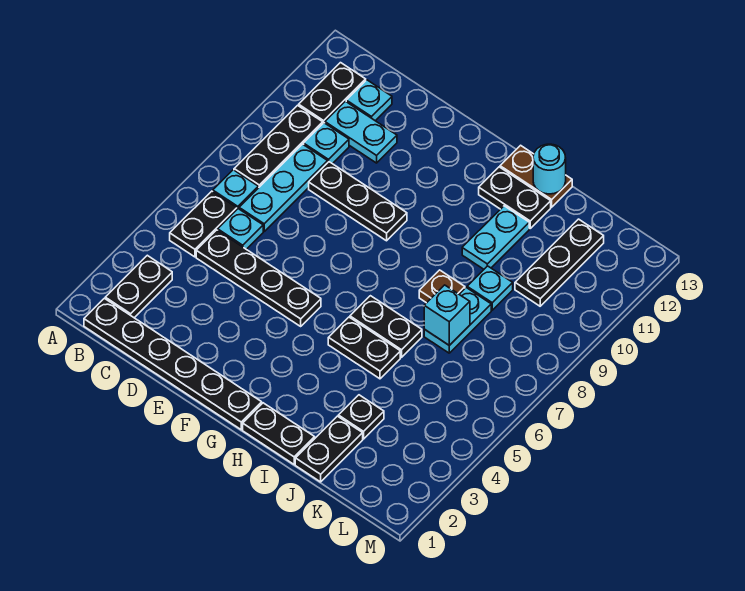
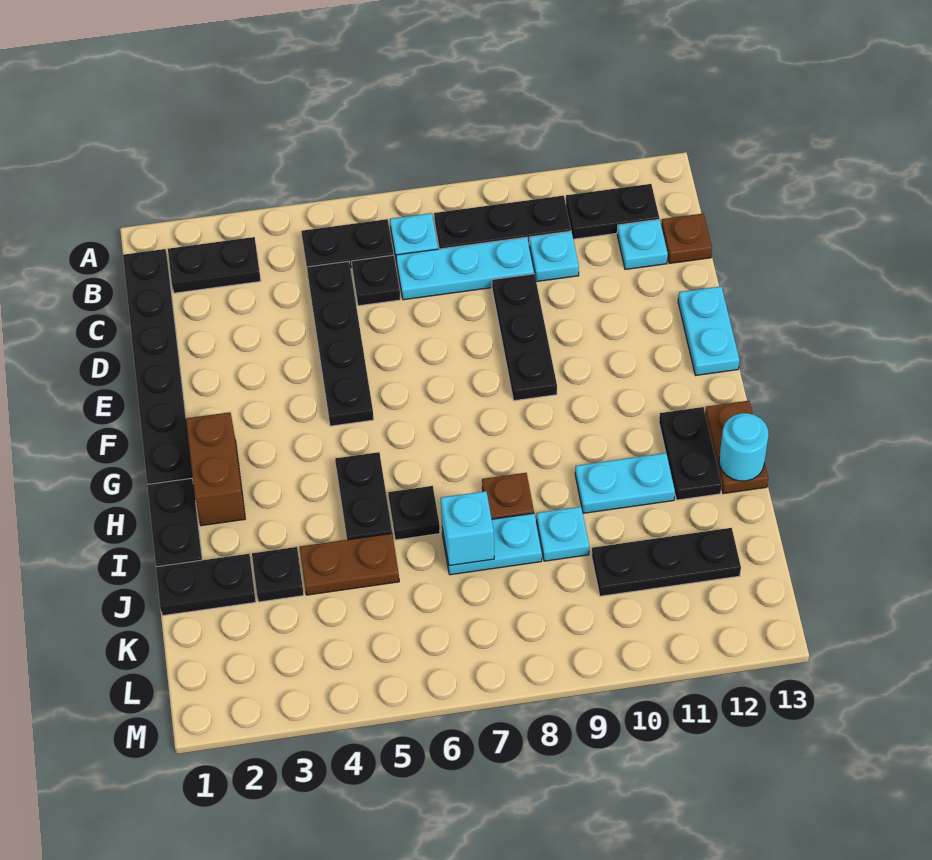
cyan 1x1 plate [218,209,263,249] -> black 1x1 plate [351,255,400,306]
cyan 1x2 plate [325,101,397,163] -> cyan 1x2 plate moved to [678,286,739,375]
none -> brown 1x1 plate [661,213,712,264]
none -> brown 1x2 brick [186,412,245,526]
black 1x2 plate [350,296,422,357] -> black 1x1 plate [388,486,440,540]
none -> brown 1x2 plate [300,533,399,595]

